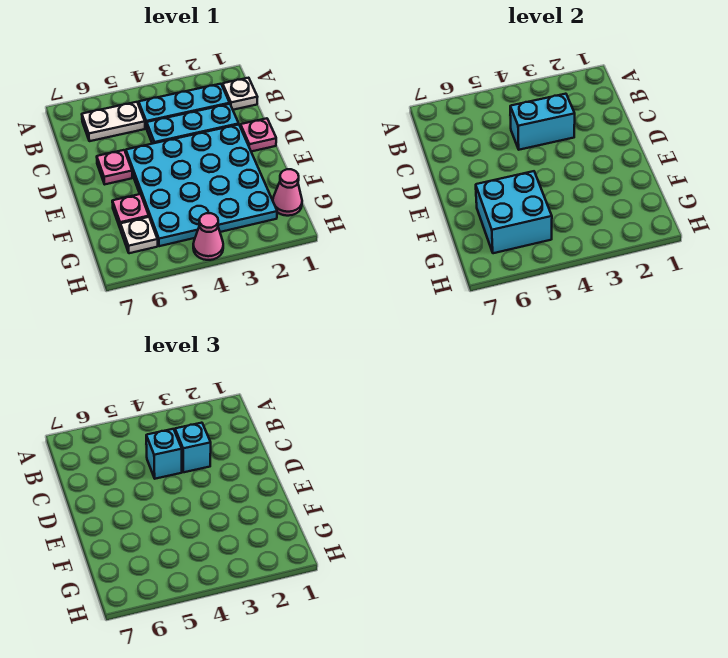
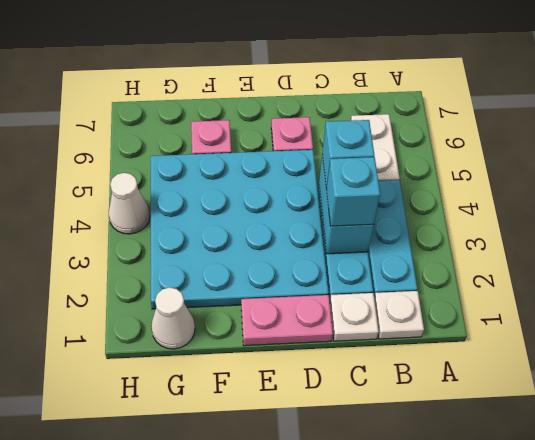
pink 1x1 plate [240,118,276,152] -> pink 1x2 plate [241,295,333,346]
cyan 2x2 brick [476,171,552,253] -> none
pink 1x1 cone [273,169,302,216] -> white 1x1 cone [151,288,195,349]
white 1x1 plate [121,217,158,253] -> white 1x1 plate moved to [330,293,379,341]
pink 1x1 cone [193,213,223,260] -> white 1x1 cone [109,173,150,234]

